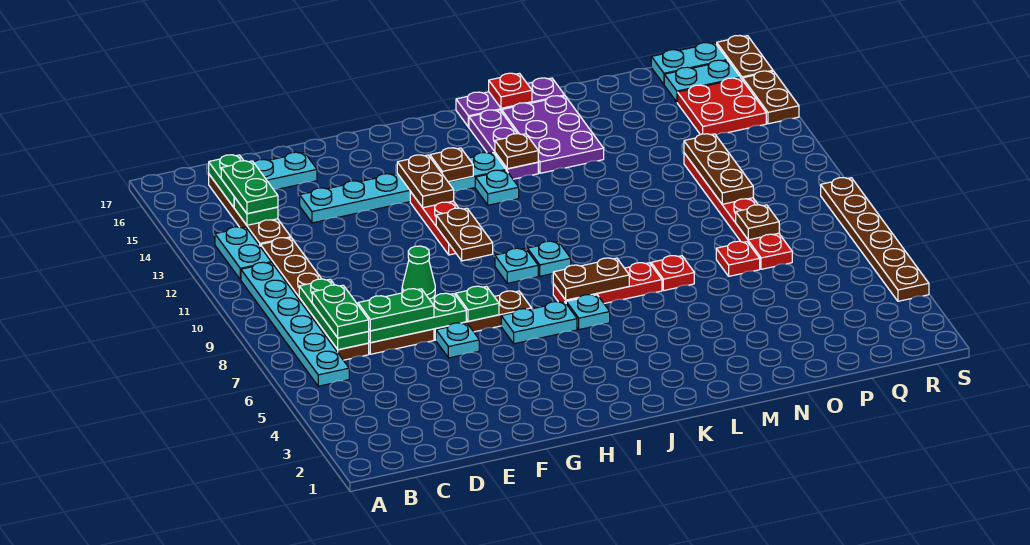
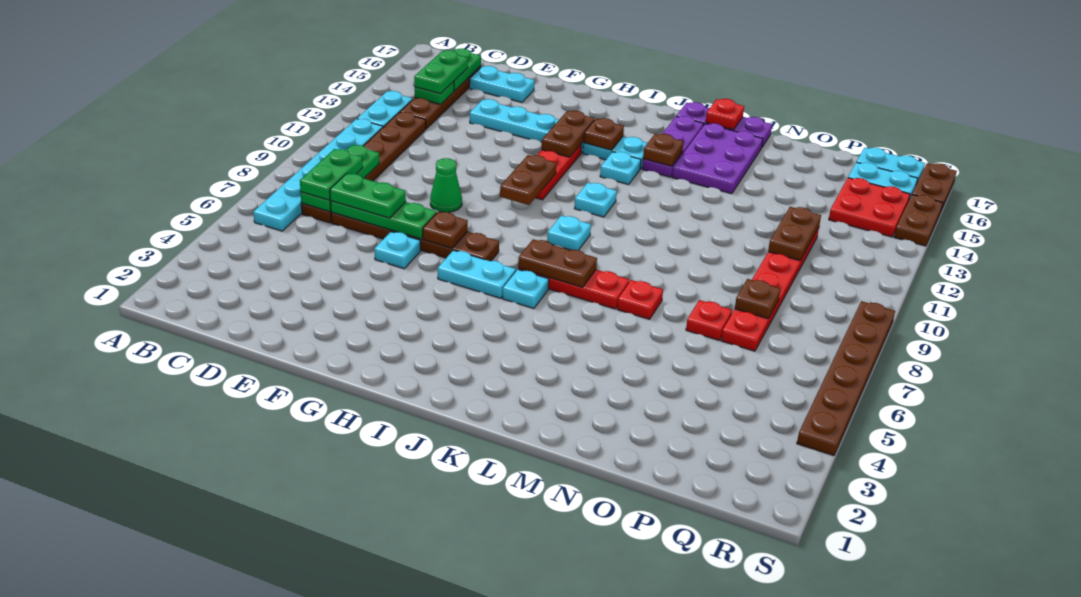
green 1x1 plate [456,286,499,321] -> brown 1x1 plate [423,212,468,248]
cyan 1x1 plate [495,248,538,283] -> cyan 1x1 plate moved to [574,183,617,217]
brown 1x3 plate [684,134,753,204] -> brown 1x2 plate [768,207,821,261]

